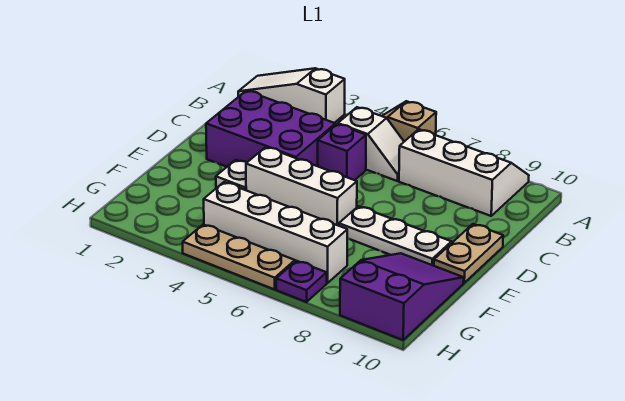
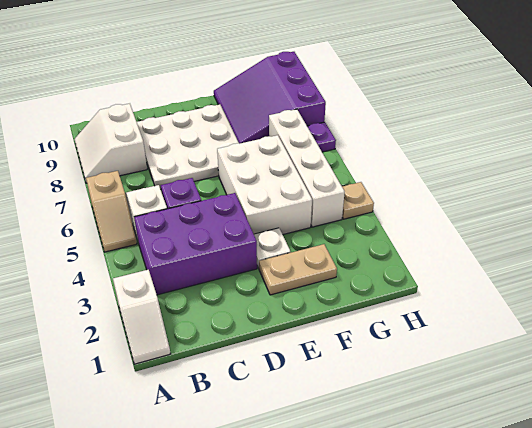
white 1x3 slope [238,68,345,123] -> white 1x2 slope [113,270,171,364]
white 2x3 slope [399,129,529,216] -> white 2x2 slope [75,104,147,183]
purple 2x3 brick [206,91,335,167] -> purple 2x3 brick turned to [134,193,257,295]
tan 1x2 plate [434,224,503,283] -> tan 1x2 plate moved to [259,244,337,295]
white 1x3 brick [246,147,357,226] -> white 2x3 brick [217,135,312,234]
white 1x3 plate [339,206,451,266] -> white 3x3 plate [137,104,239,189]
purple 2x3 slope [340,253,464,340] -> purple 3x3 slope [214,52,326,144]
tan 1x3 plate [183,225,295,290] -> tan 1x1 plate [342,182,374,219]

